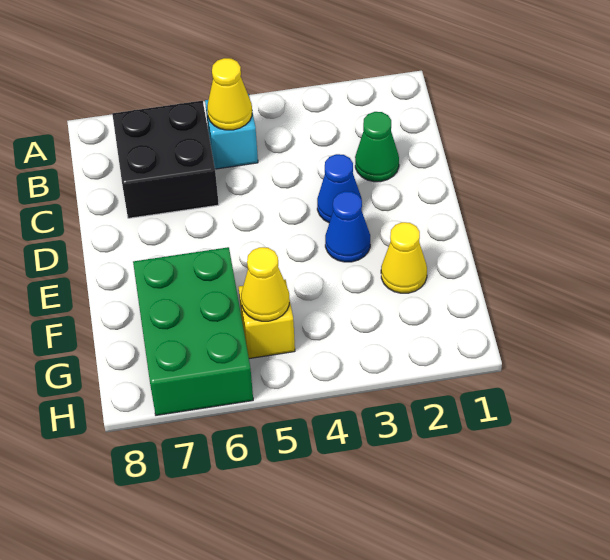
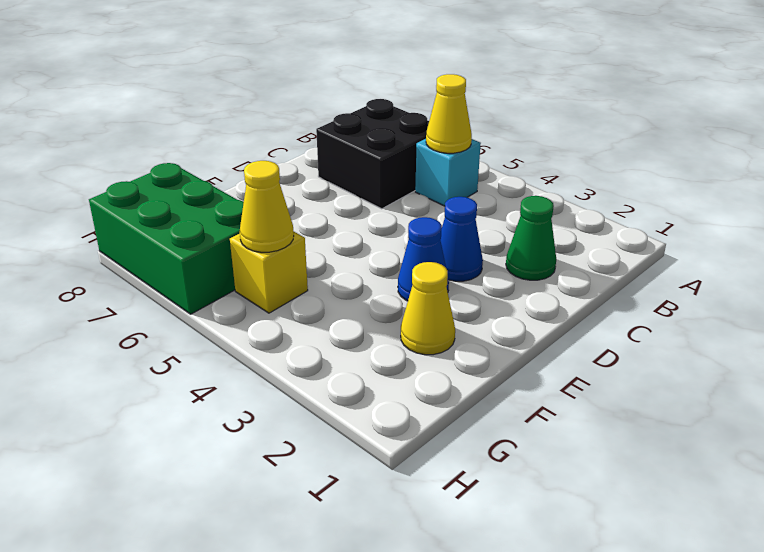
green 2x3 brick [133,247,253,415] -> green 2x3 brick turned to [89,163,244,314]

